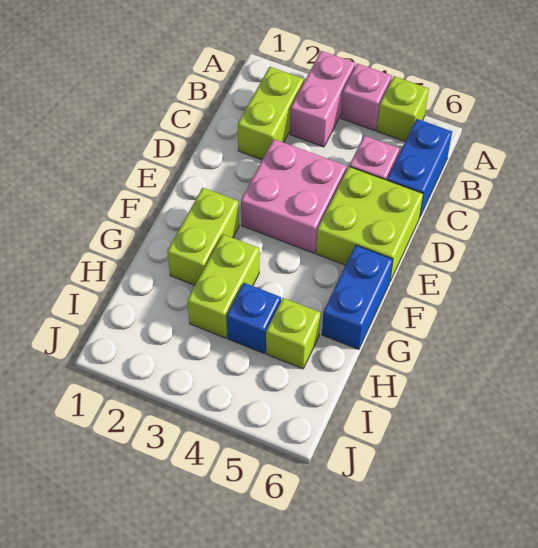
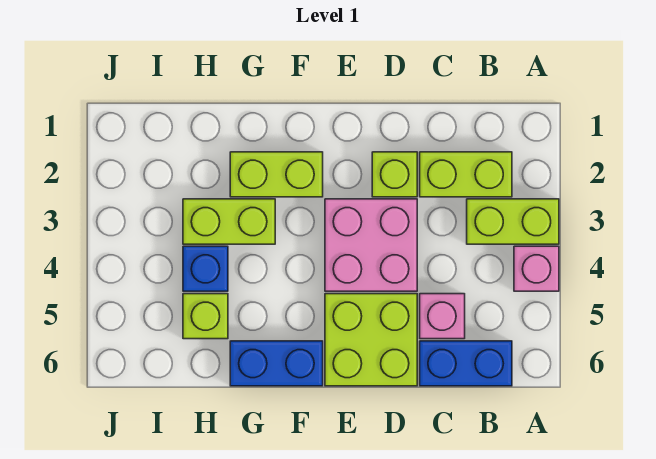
pink 1x2 brick [290,51,355,147] -> lime 1x2 brick [467,199,559,244]
lime 1x1 brick [377,76,429,141] -> lime 1x1 brick moved to [372,152,417,197]

